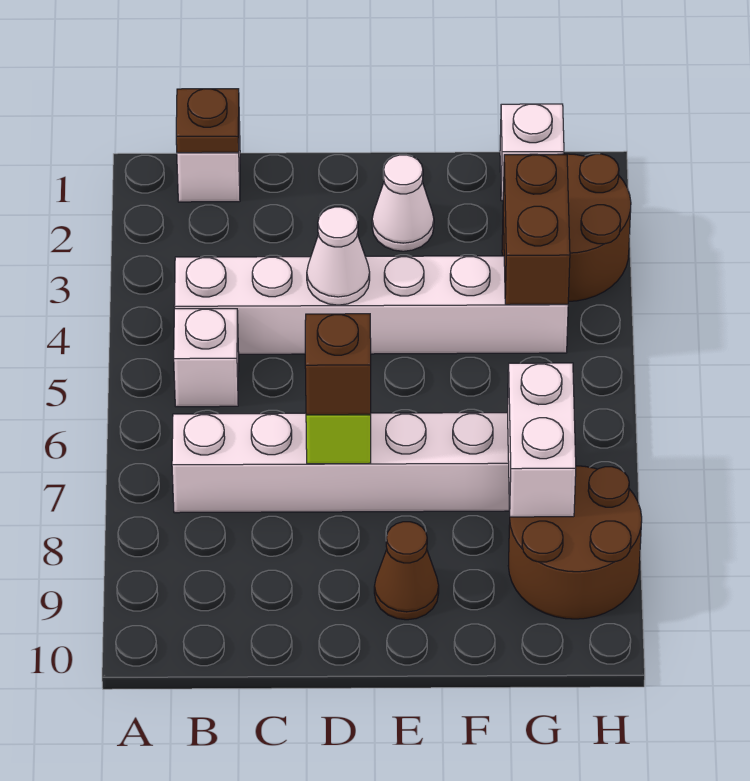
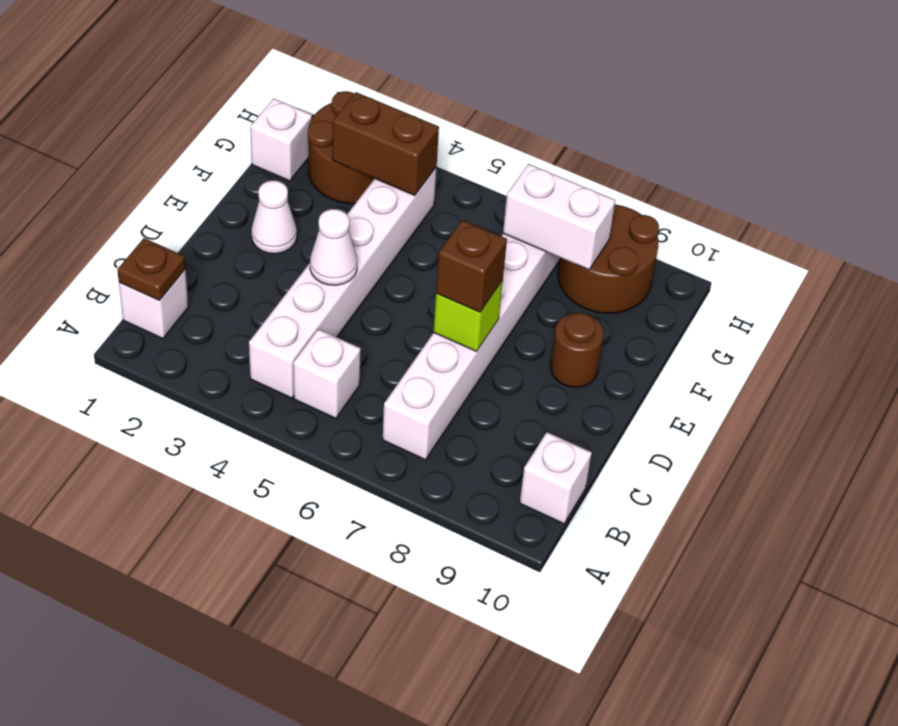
none -> white 1x1 brick [520,432,592,524]
brown 1x1 cone [374,522,439,620] -> brown 1x1 round brick [551,313,604,387]

